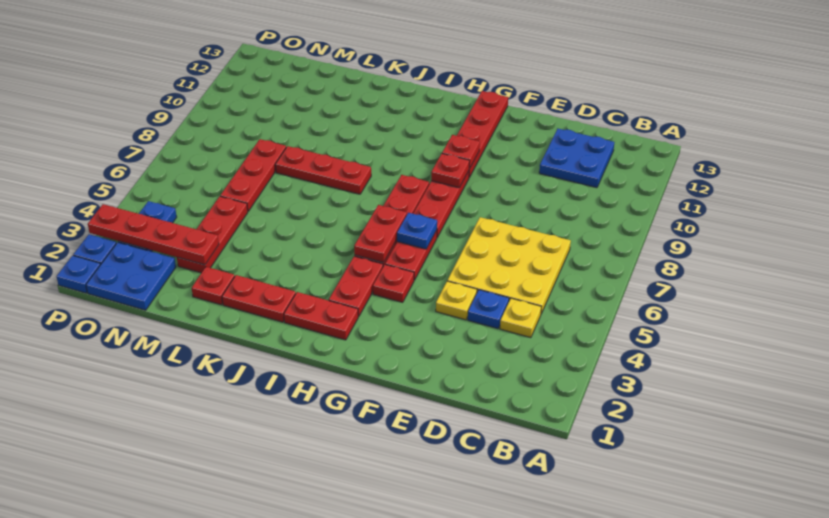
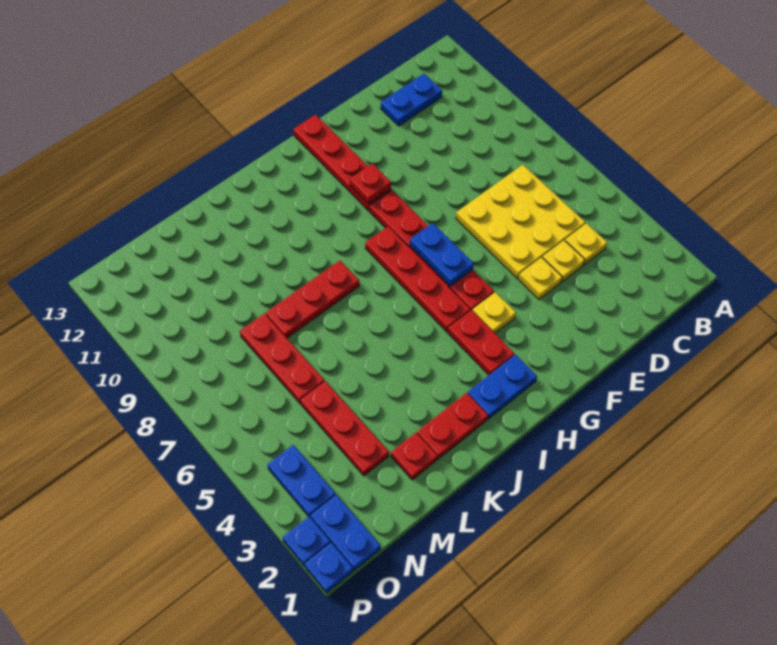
blue 2x2 plate [539,129,614,188] -> blue 1x2 plate [381,74,442,126]
blue 1x1 plate [468,290,509,329] -> yellow 1x1 plate [542,240,585,282]
red 1x1 plate [373,265,414,302] -> yellow 1x1 plate [472,292,516,333]
blue 1x1 plate [397,213,437,249] -> blue 1x2 plate [410,223,474,286]
red 1x1 plate [431,154,470,188] -> none
red 1x2 plate [284,292,358,340] -> blue 1x2 plate [468,355,537,419]
red 1x2 plate [354,205,407,263] -> none
red 1x4 plate [88,204,219,265] -> none
blue 2x2 plate [86,242,176,310] -> blue 1x2 plate [310,495,380,570]

